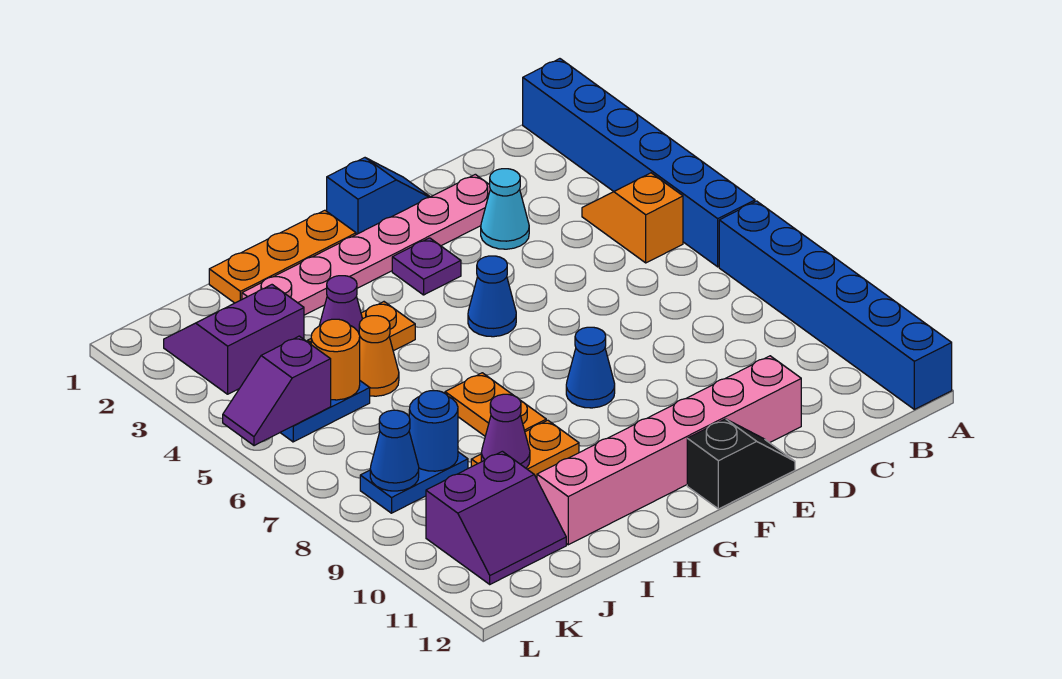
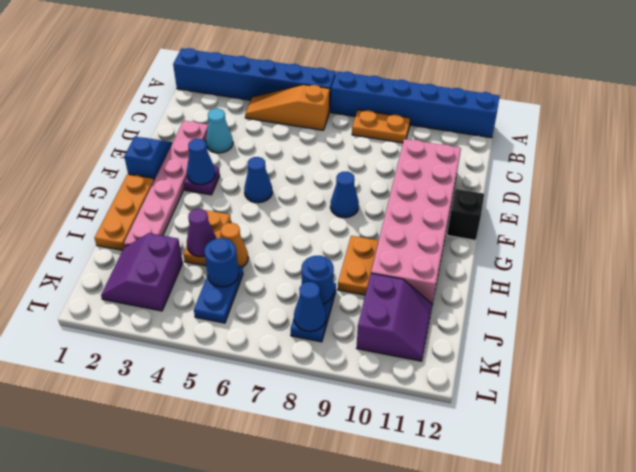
orange 1x2 slope [582,173,683,263] -> orange 1x3 slope [245,85,330,130]
pink 1x6 brick [537,356,801,545] -> pink 2x6 brick [371,139,461,304]
none -> blue 1x1 cone [187,139,215,185]
orange 1x2 plate [445,373,546,436] -> orange 1x2 plate moved to [352,110,410,143]
purple 1x1 cone [481,394,530,468] -> none
orange 1x1 round brick [311,319,360,400] -> blue 1x1 round brick [204,238,239,287]
purple 1x2 slope [223,336,331,446] -> none

